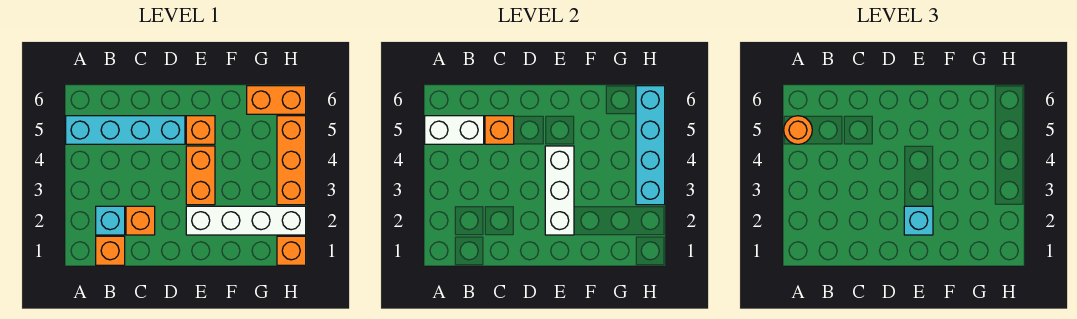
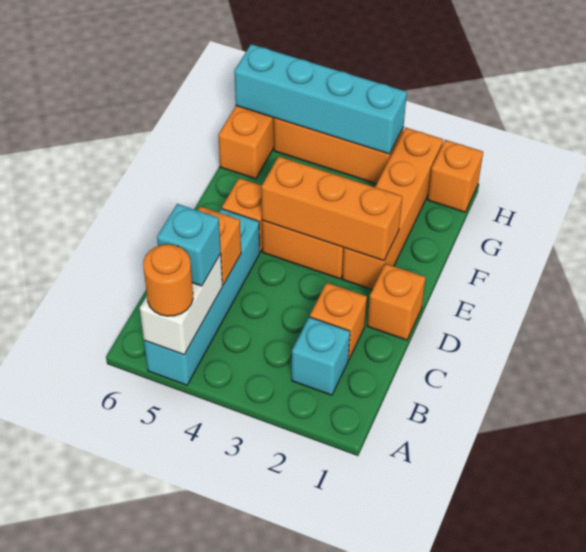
orange 1x1 brick [96,236,125,265] -> orange 1x1 brick moved to [367,264,426,340]
white 1x4 brick [186,206,306,235] -> orange 1x4 brick [342,128,443,290]
white 1x3 brick [545,146,574,235] -> orange 1x3 brick [261,156,402,261]
cyan 1x1 brick [904,206,933,235] -> cyan 1x1 brick moved to [157,204,221,286]

